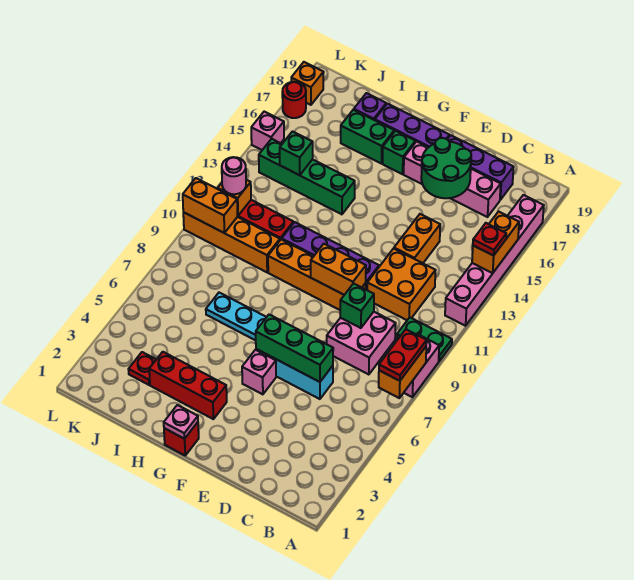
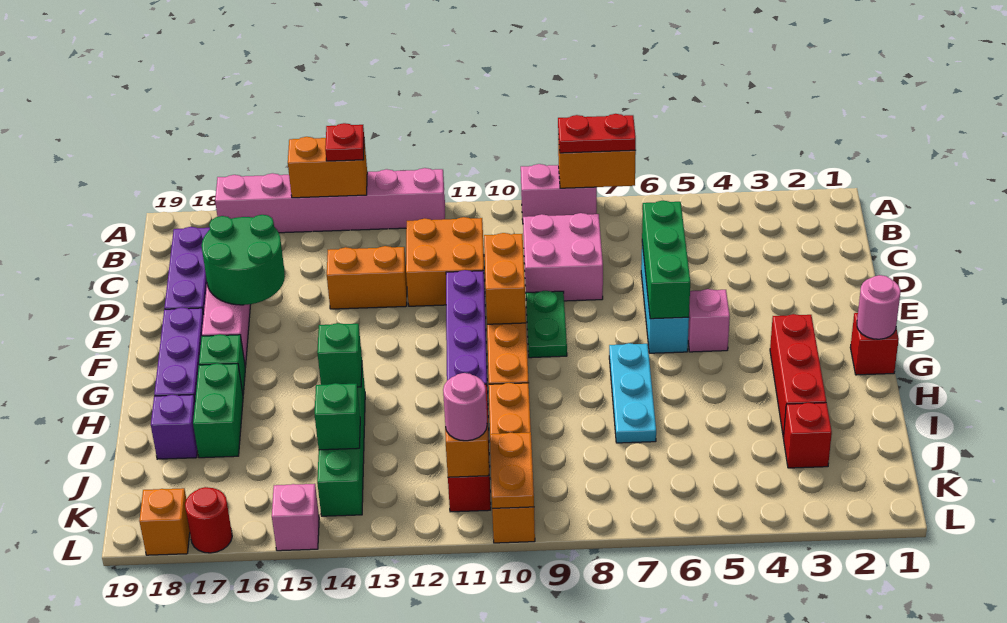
green 1x2 plate [397,317,452,361] -> green 1x2 plate moved to [526,291,567,358]
green 1x1 brick [340,283,374,328] -> green 1x1 brick moved to [317,323,362,387]
pink 1x1 plate [164,405,198,439] -> pink 1x1 round brick [857,275,900,339]
red 1x1 plate [128,352,156,385] -> red 1x1 brick [783,403,832,468]
orange 1x2 brick [183,178,237,233] -> orange 1x2 plate [490,432,534,509]

